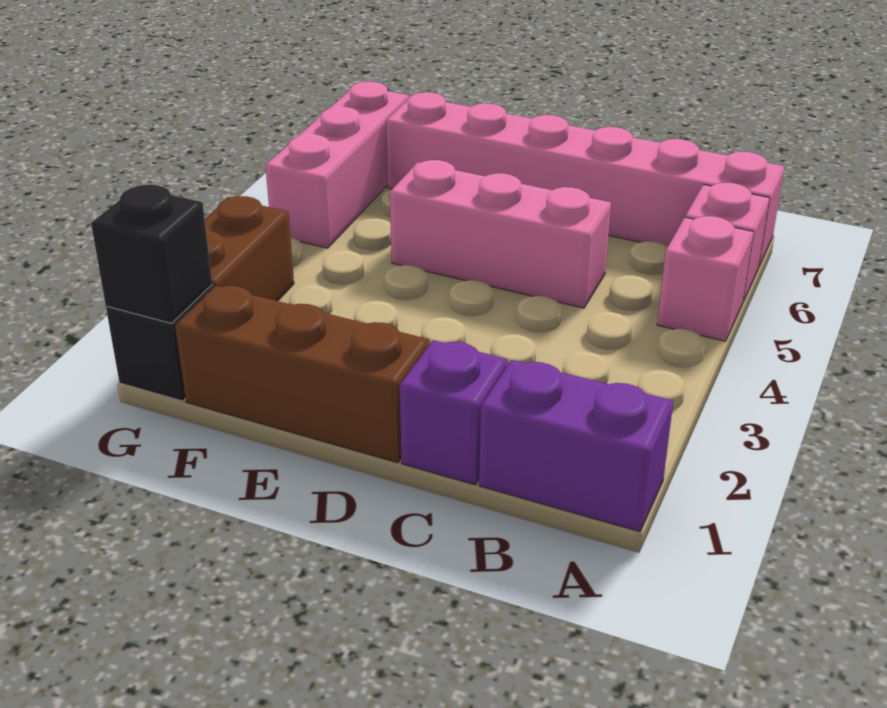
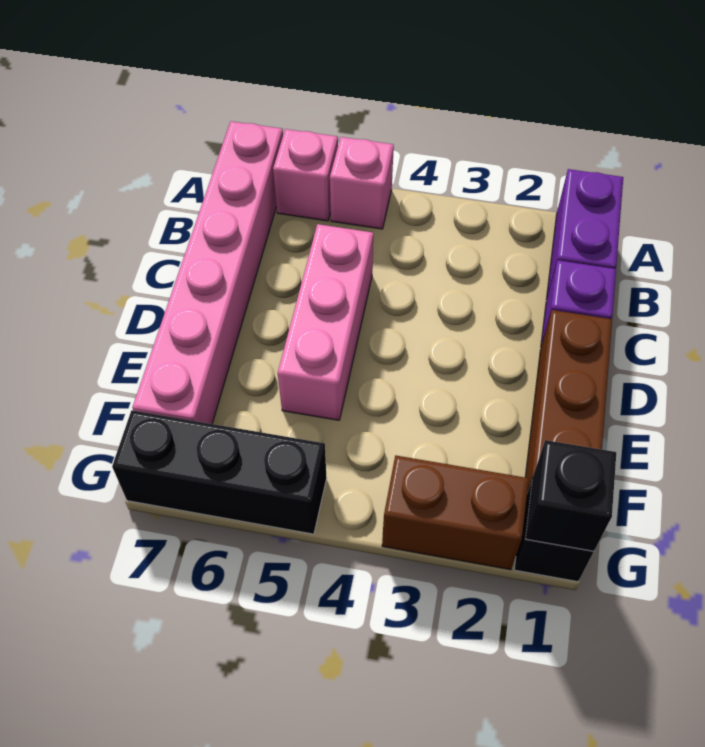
pink 1x3 brick [265,82,409,248] -> black 1x3 brick [112,410,327,534]

